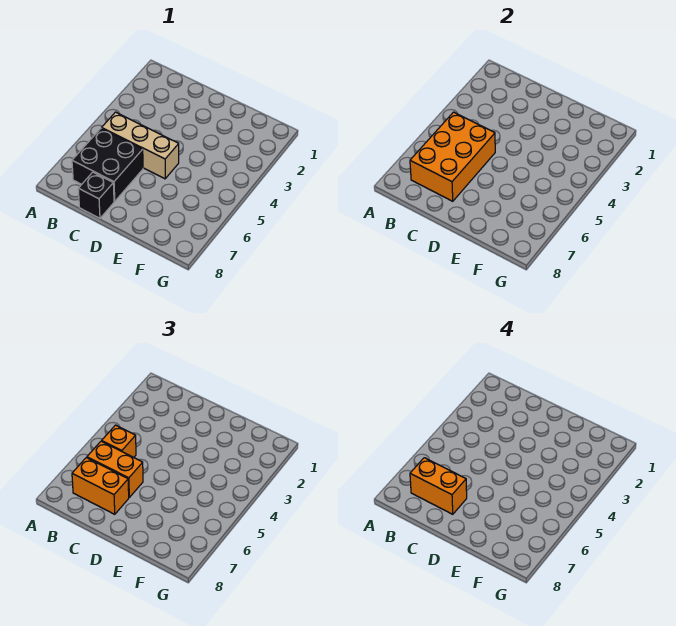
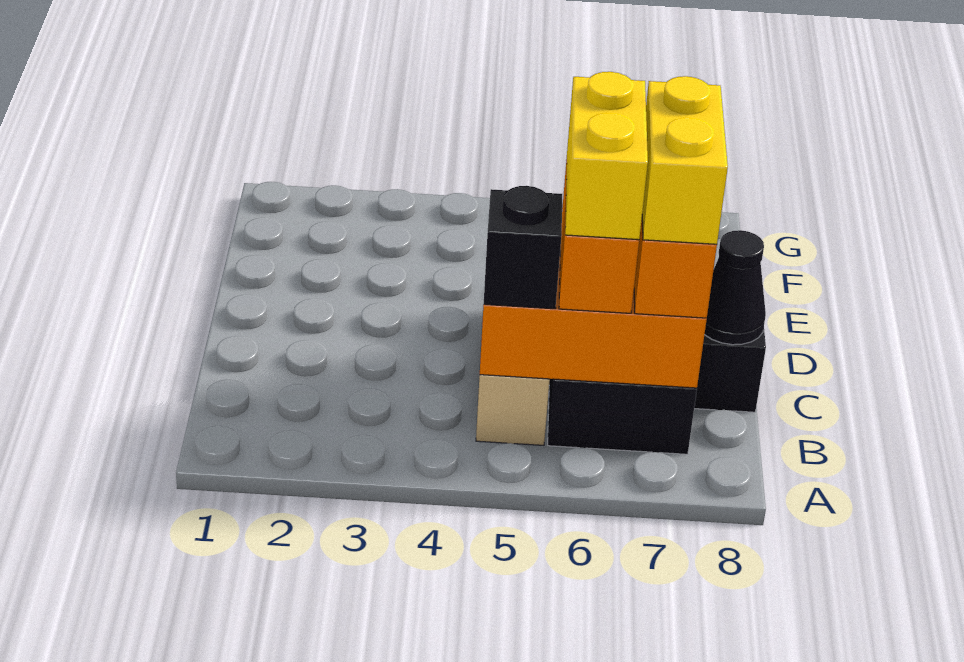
orange 1x1 brick [102,425,136,457] -> black 1x1 brick [484,186,563,309]
none -> yellow 1x2 brick [565,72,648,240]
orange 1x2 brick [410,458,467,514] -> yellow 1x2 brick [642,76,728,244]
none -> black 1x1 cone [704,230,766,345]

